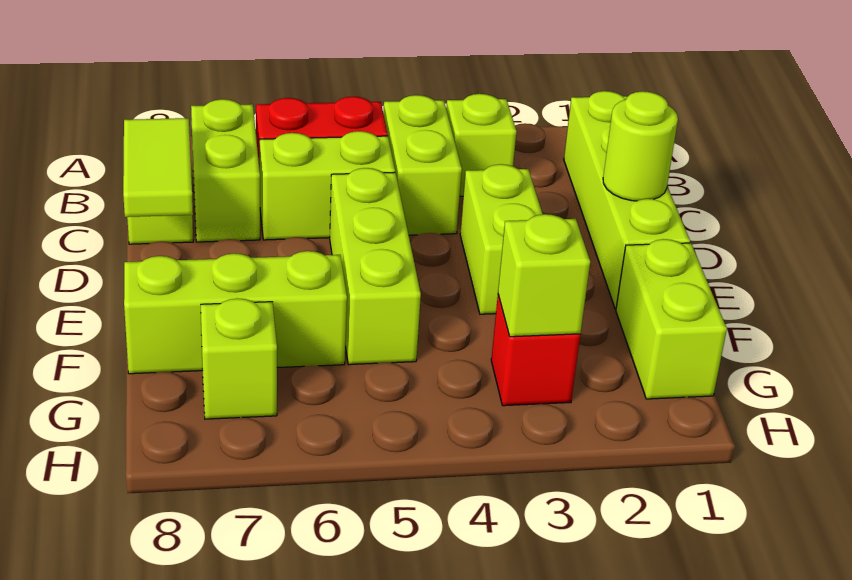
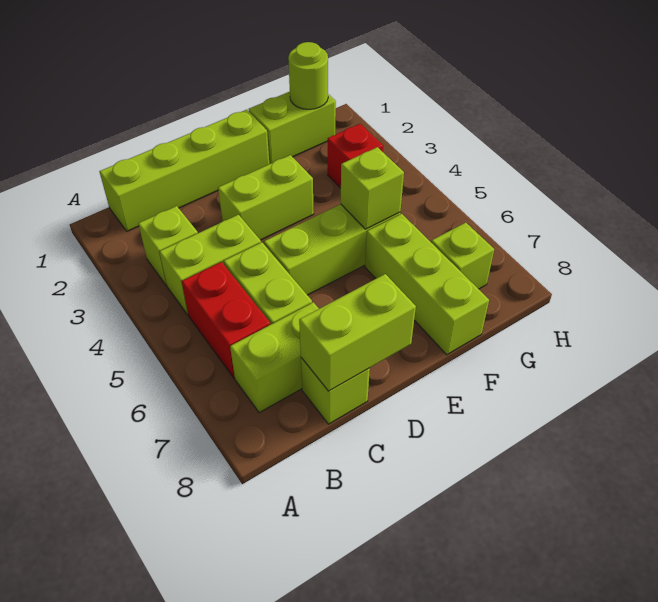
lime 1x2 tile [123,118,193,217] -> lime 1x2 brick [299,274,416,391]
lime 1x1 round brick [603,91,678,201] -> lime 1x1 round brick moved to [288,42,328,109]
lime 1x1 brick [498,214,590,337] -> lime 1x1 brick moved to [341,147,404,229]

